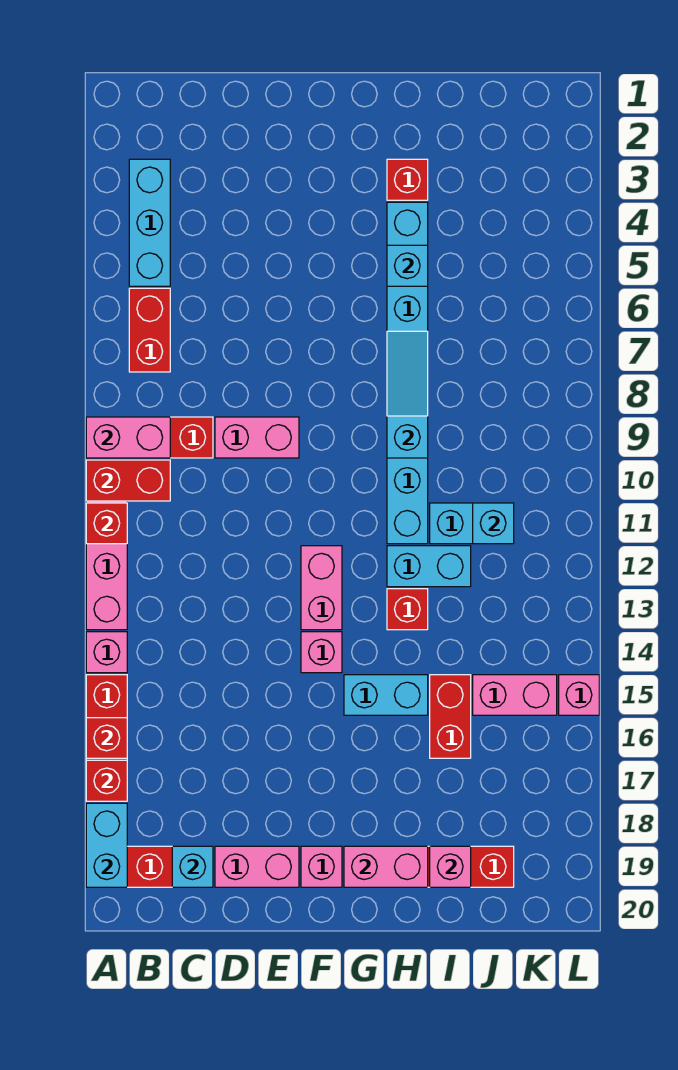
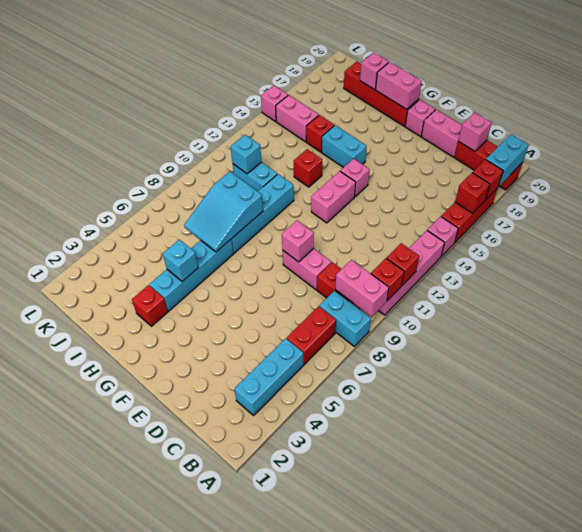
red 1x2 brick [86,460,170,501] -> red 1x1 brick [371,258,404,301]
cyan 1x1 brick [172,846,213,887] -> pink 1x1 brick [458,112,492,151]
none -> pink 1x1 brick [282,221,314,262]
cyan 1x3 slope [387,331,428,458] -> cyan 2x3 slope [184,172,263,252]
cyan 1x2 brick [387,546,471,587] -> cyan 1x2 brick moved to [319,291,371,346]
red 1x2 brick [430,675,471,758] -> red 1x1 brick [306,115,334,152]

